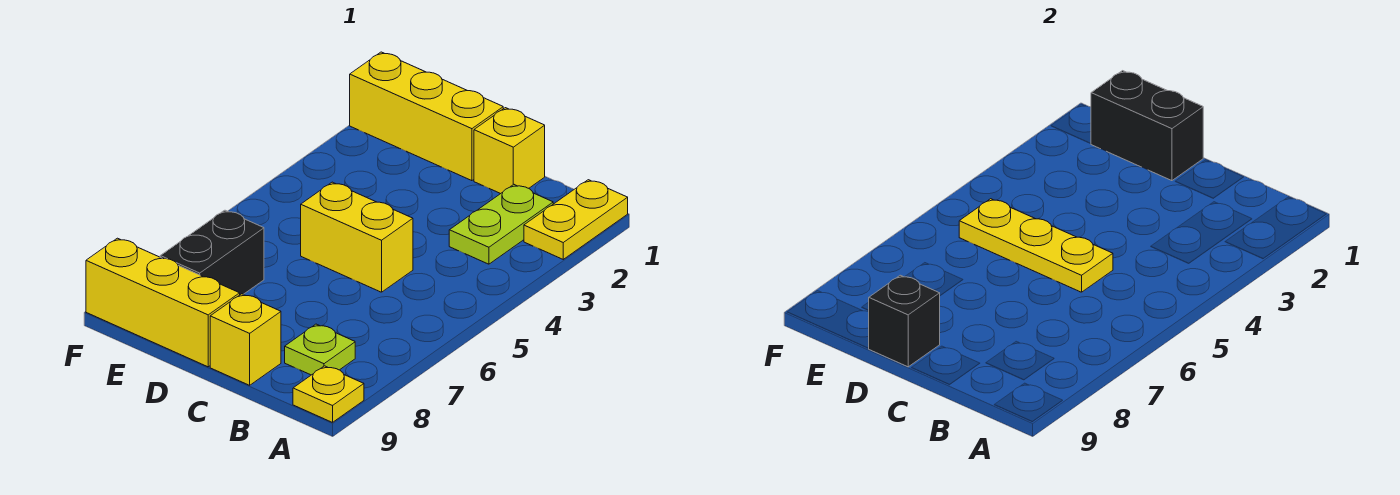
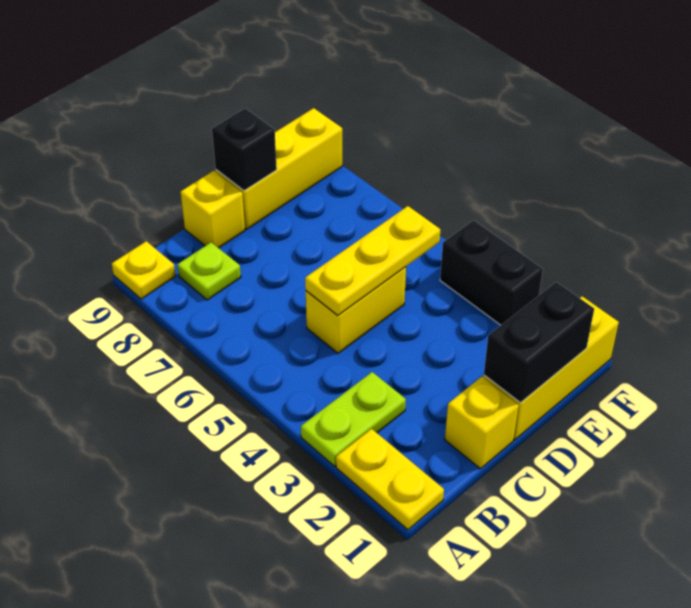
lime 1x2 plate [449,184,553,264] -> lime 1x2 plate turned to [301,372,406,466]
black 1x2 brick [160,210,264,295] -> black 1x2 brick moved to [440,220,543,325]

